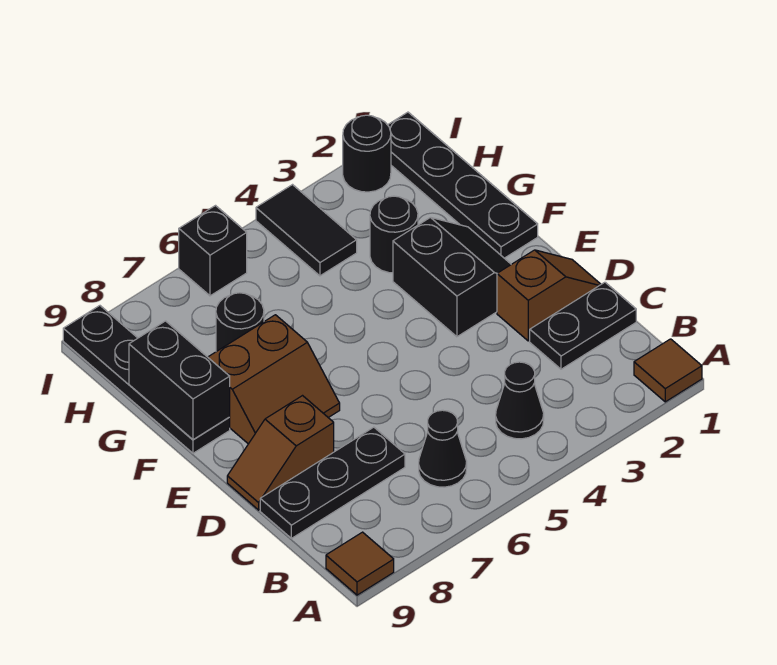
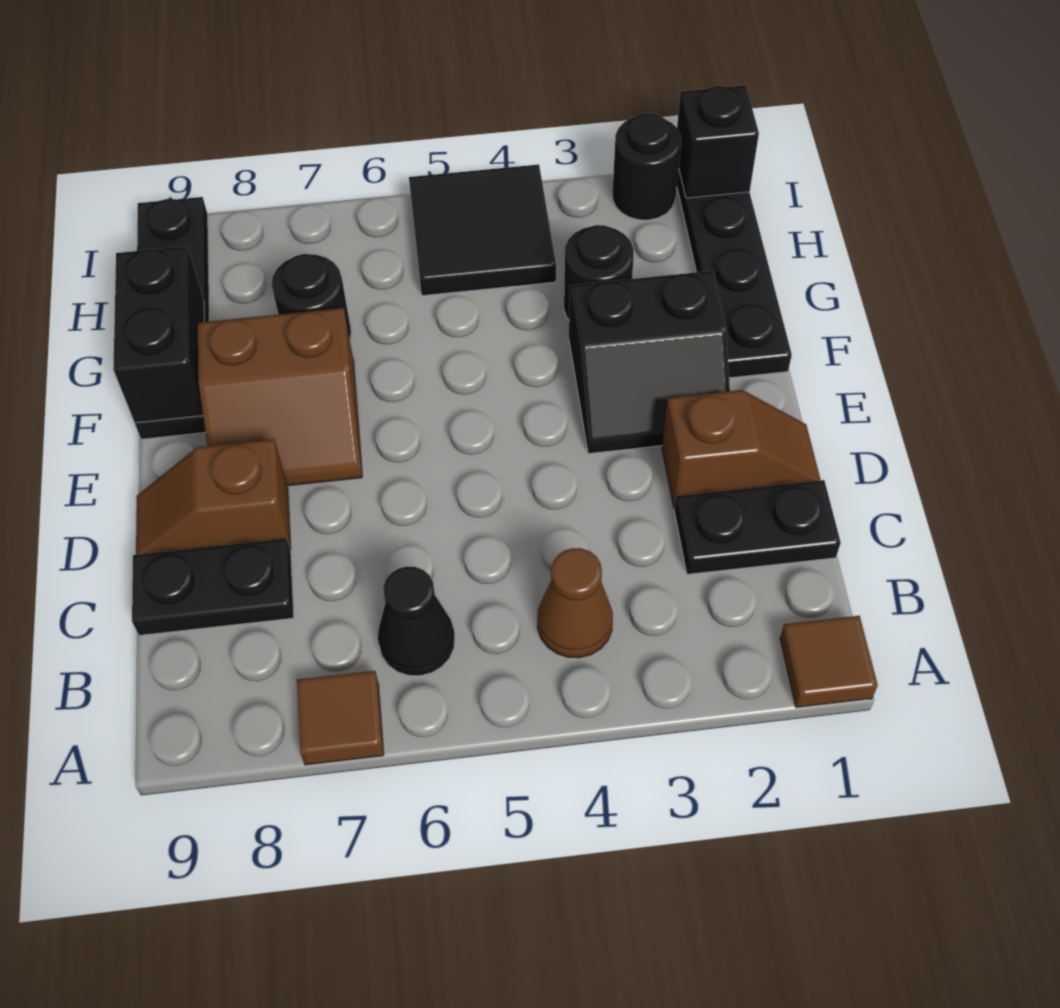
brown 1x1 tile [326,532,394,595] -> brown 1x1 tile moved to [297,671,384,765]
black 1x1 cone [496,362,544,439] -> brown 1x1 cone [537,548,613,658]
black 1x3 plate [260,427,405,538] -> black 1x2 plate [132,539,294,635]
black 2x2 slope [393,217,511,337] -> black 2x2 slope turned to [569,271,730,454]
black 1x2 tile [256,185,357,276] -> black 2x2 tile [409,164,556,296]
black 1x1 brick [179,206,247,296] -> black 1x1 brick moved to [677,85,759,198]

